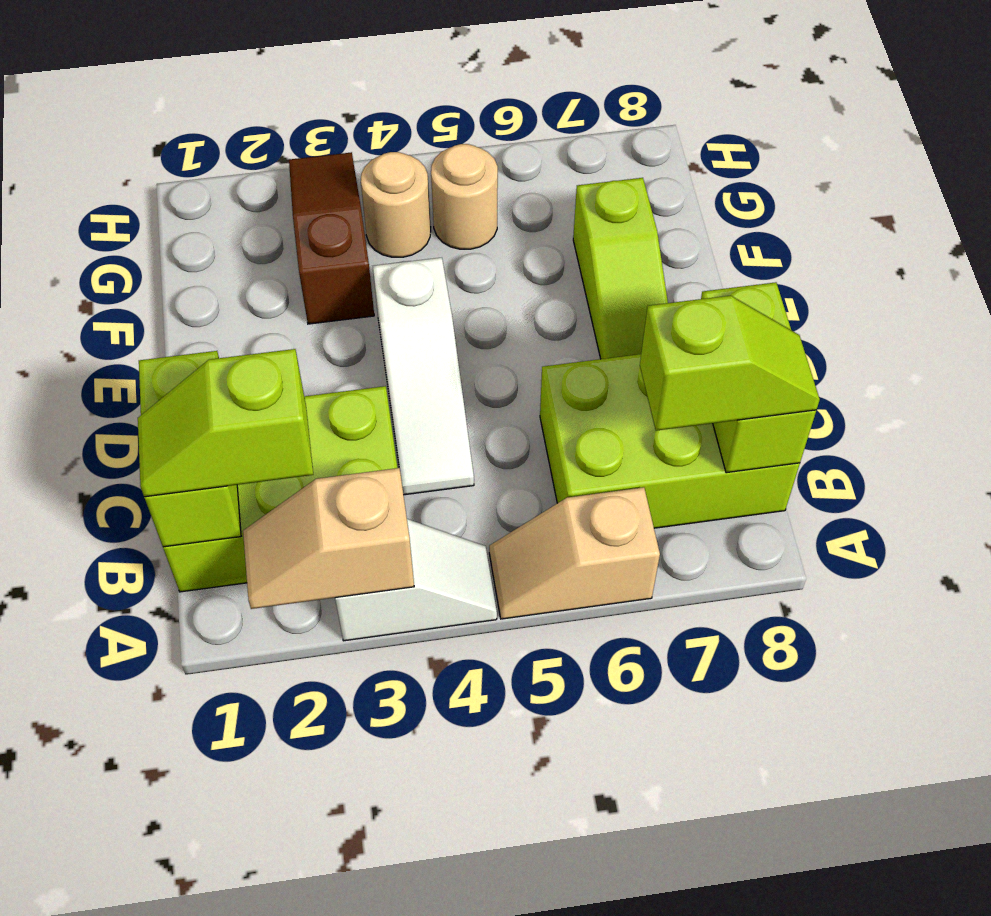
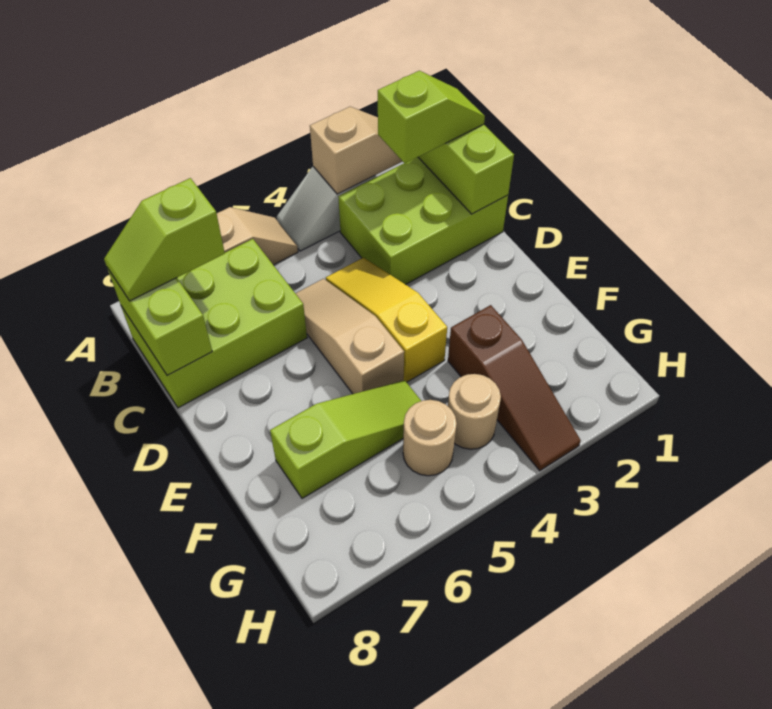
white 1x3 slope [373,258,474,495] -> yellow 1x3 slope [326,258,447,382]
none -> tan 1x3 slope [295,279,404,394]
lime 1x3 slope [573,178,668,359] -> lime 1x3 slope turned to [270,380,421,498]

